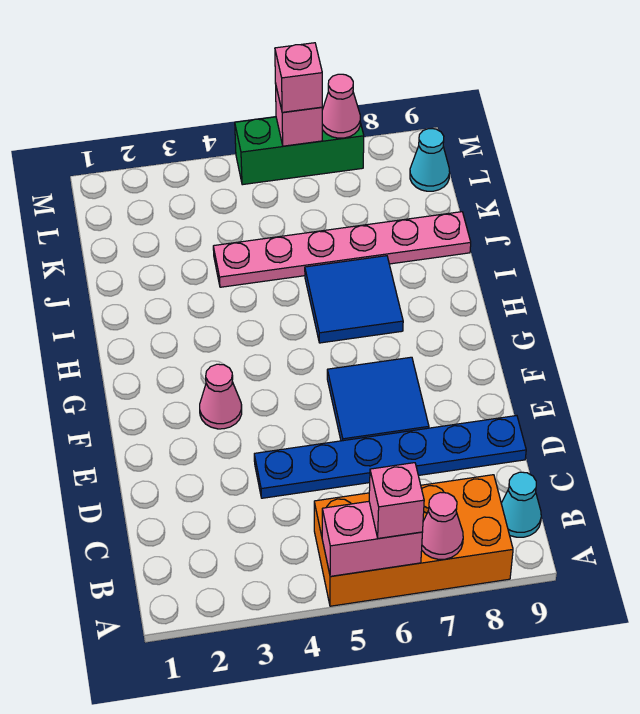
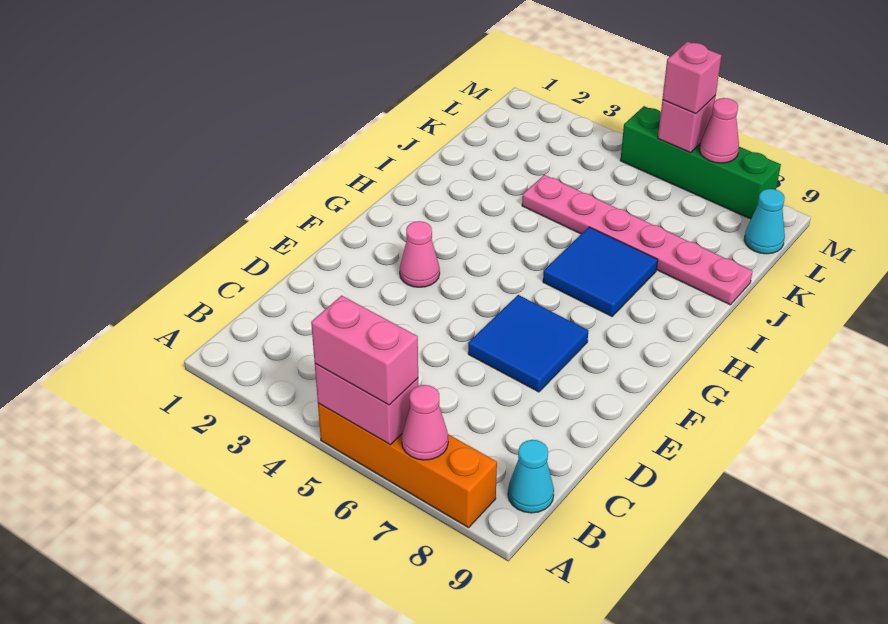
orange 2x4 brick [314,475,513,606] -> orange 1x4 brick [318,403,497,528]
pink 1x1 brick [369,463,424,539] -> pink 1x2 brick [311,296,418,405]
blue 1x6 plate [254,416,526,498] -> none
green 1x3 brick [235,117,364,185] -> green 1x4 brick [620,106,781,219]

